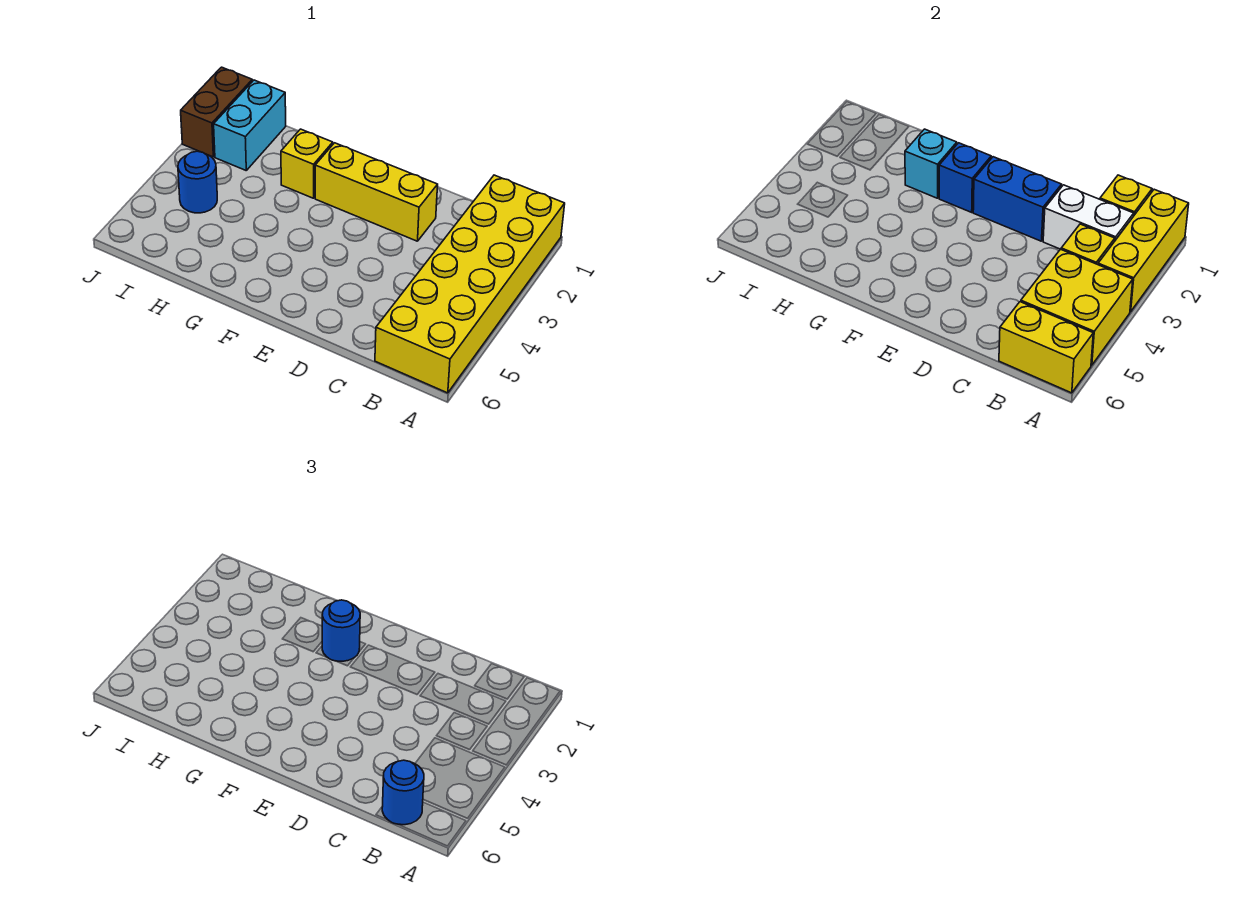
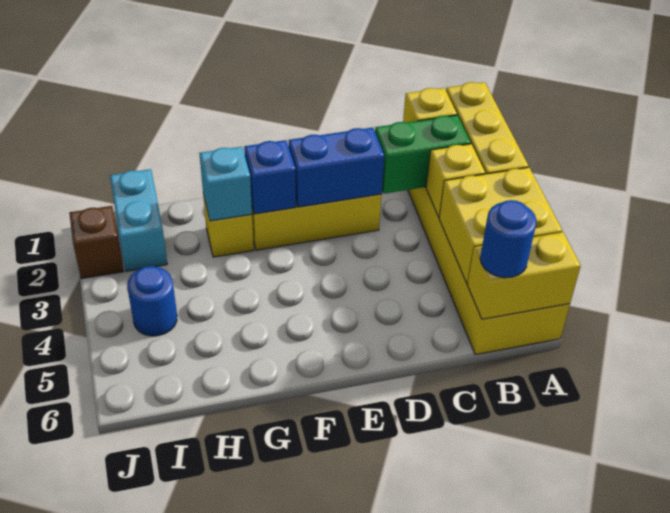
white 1x2 brick [1043,185,1134,249] -> green 1x2 brick [375,115,471,194]
blue 1x1 round brick [322,600,360,661] -> none
brown 1x2 brick [181,67,252,157] -> brown 1x1 brick [69,206,123,279]

